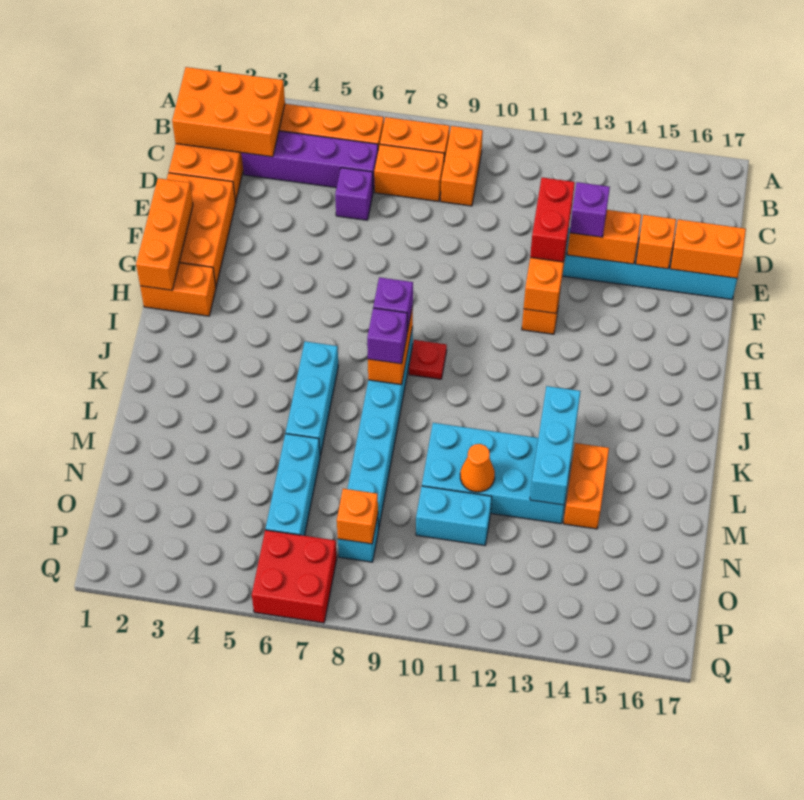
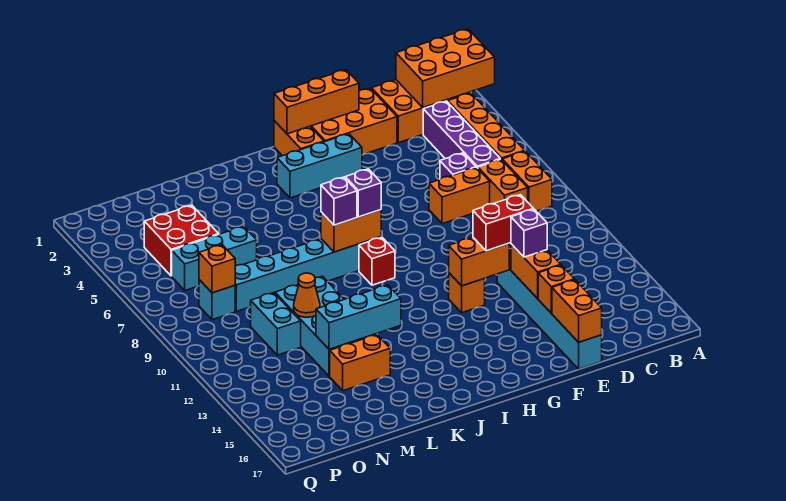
orange 2x3 brick [172,67,285,157] -> orange 2x3 brick turned to [396,29,495,108]
orange 1x2 brick [441,126,483,206] -> orange 1x2 brick moved to [429,168,490,224]
red 1x1 plate [409,340,447,379] -> red 1x1 brick [359,237,395,285]
cyan 1x3 brick [286,341,338,456] -> cyan 1x3 brick moved to [277,134,362,198]
red 2x2 brick [252,530,337,623] -> red 2x2 brick moved to [144,205,219,276]

